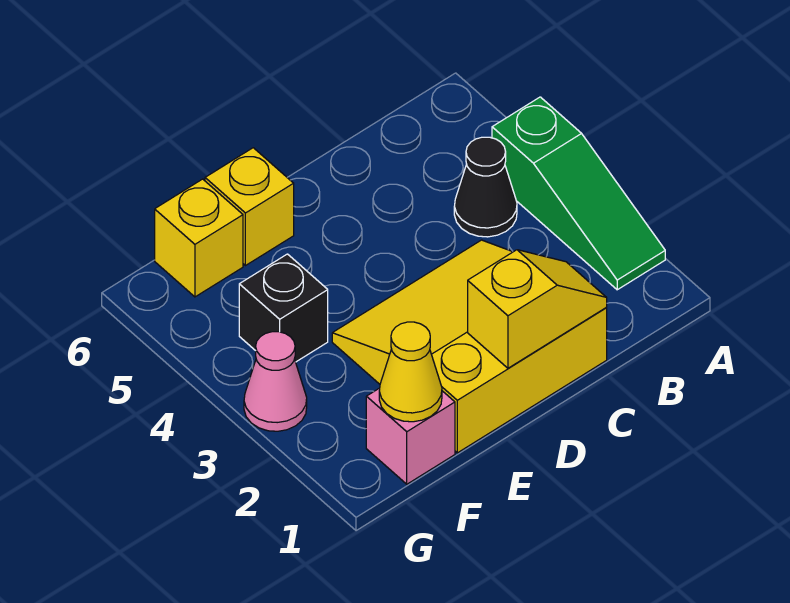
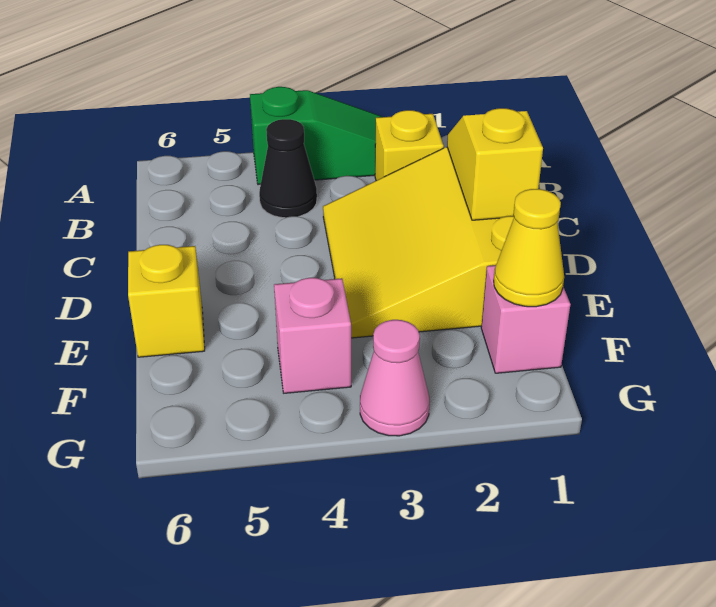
black 1x1 brick [239,254,328,362] -> pink 1x1 brick [274,278,351,393]
yellow 1x1 brick [155,179,243,297] -> yellow 1x1 brick moved to [375,110,444,180]

